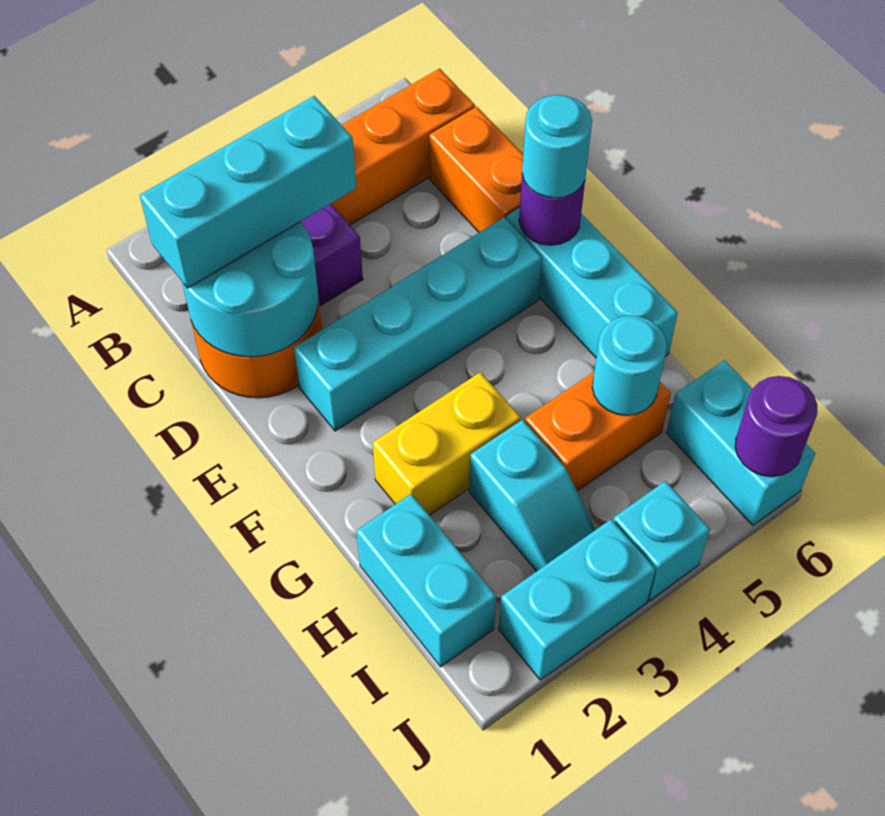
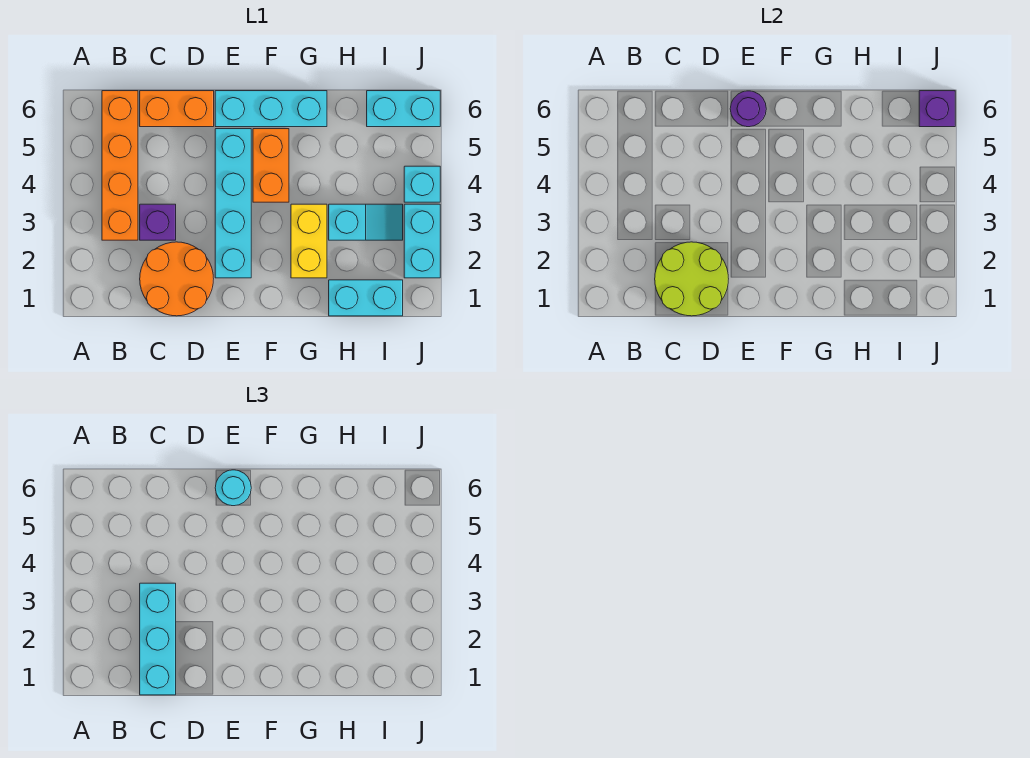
cyan 2x2 round brick [182,222,319,357] -> lime 2x2 round brick [655,242,728,316]
orange 1x2 brick [525,372,671,491] -> orange 1x2 brick moved to [253,129,289,202]
cyan 1x1 round brick [592,315,667,415] -> none
purple 1x1 round brick [735,376,817,477] -> purple 1x1 brick [919,91,955,127]

